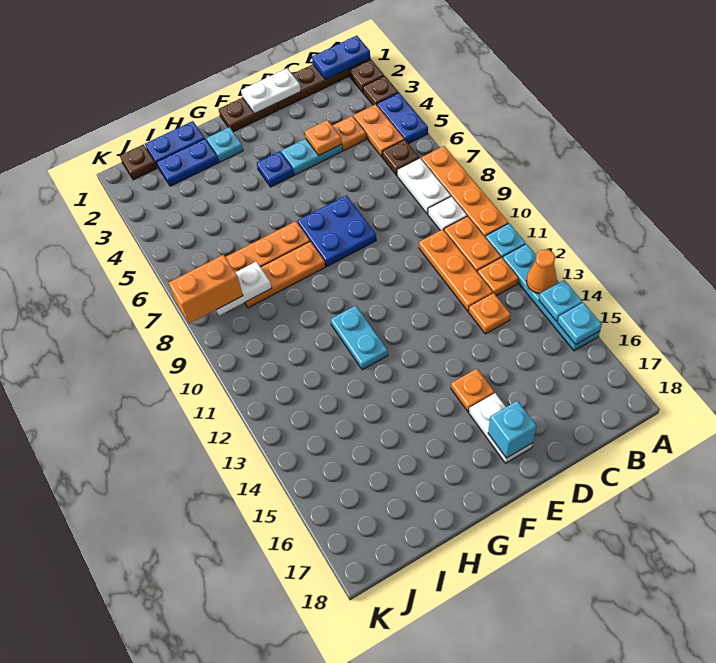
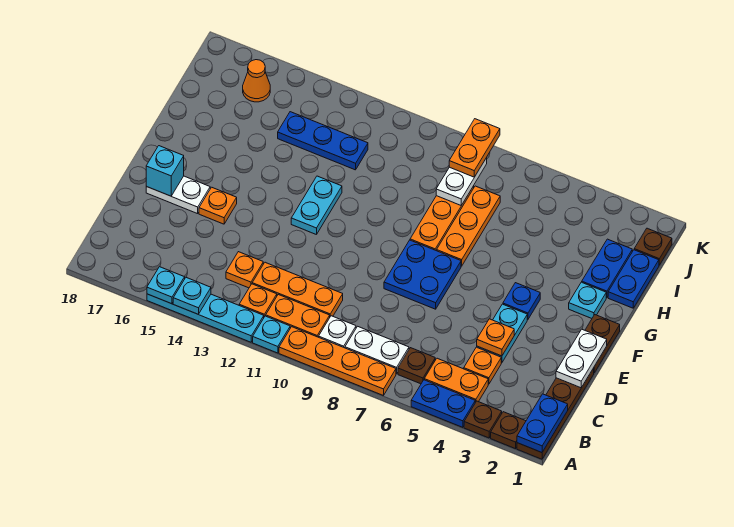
orange 1x1 cone [526,250,557,294] -> orange 1x1 cone moved to [243,60,270,102]
cyan 1x2 plate [331,306,388,370] -> cyan 1x2 plate turned to [291,176,342,235]
none -> blue 1x3 plate [278,112,368,170]
orange 1x2 brick [168,255,243,324] -> orange 1x2 plate [449,119,500,177]

